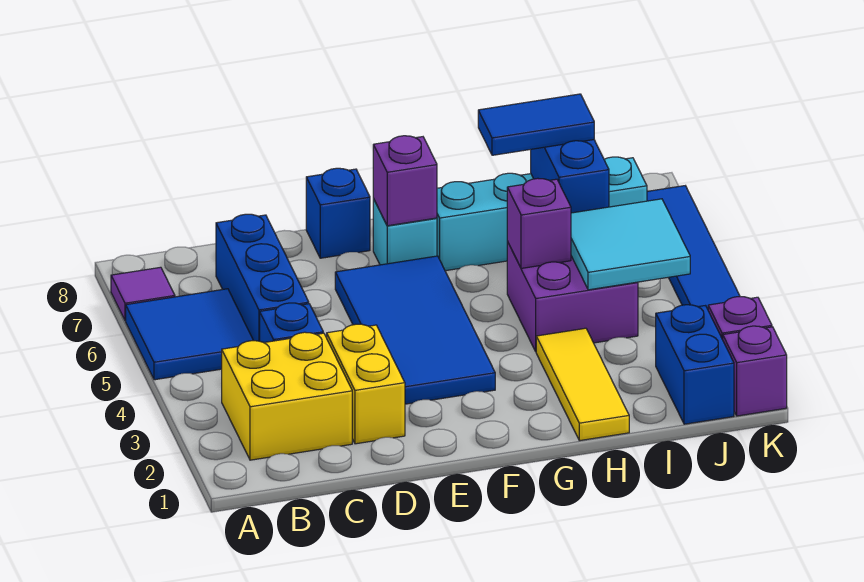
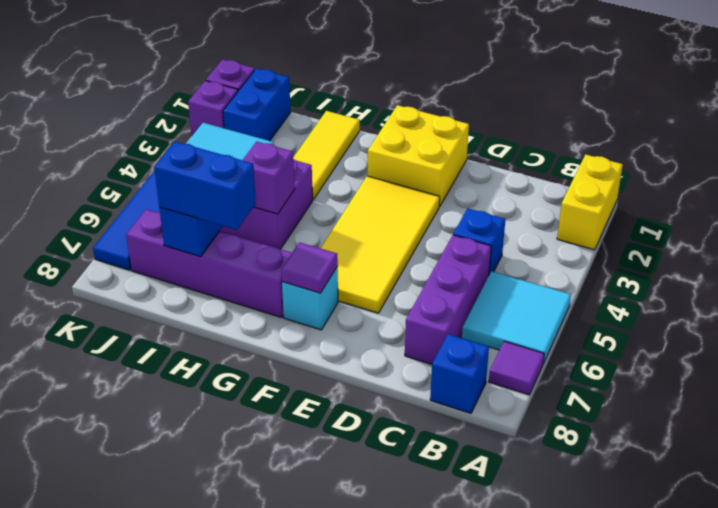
blue 2x2 tile [126,289,253,380] -> cyan 2x2 tile [462,271,571,363]
yellow 2x2 brick [222,332,352,460] -> yellow 2x2 brick moved to [368,105,469,207]
blue 1x3 brick [216,214,309,341] -> purple 1x3 brick [405,235,491,364]
yellow 1x2 brick [326,324,405,444] -> yellow 1x2 brick moved to [557,154,623,250]
blue 2x4 tile [335,256,495,404] -> yellow 2x4 tile [321,176,440,313]
blue 1x1 brick [306,168,370,258] -> blue 1x1 brick moved to [430,334,489,413]
purple 1x1 brick [373,136,437,226] -> purple 1x1 tile [281,242,338,293]
cyan 1x4 brick [437,157,647,271] -> purple 1x4 brick [126,209,292,318]
blue 1x2 tile [478,94,594,155] -> blue 1x2 brick [154,142,256,230]

